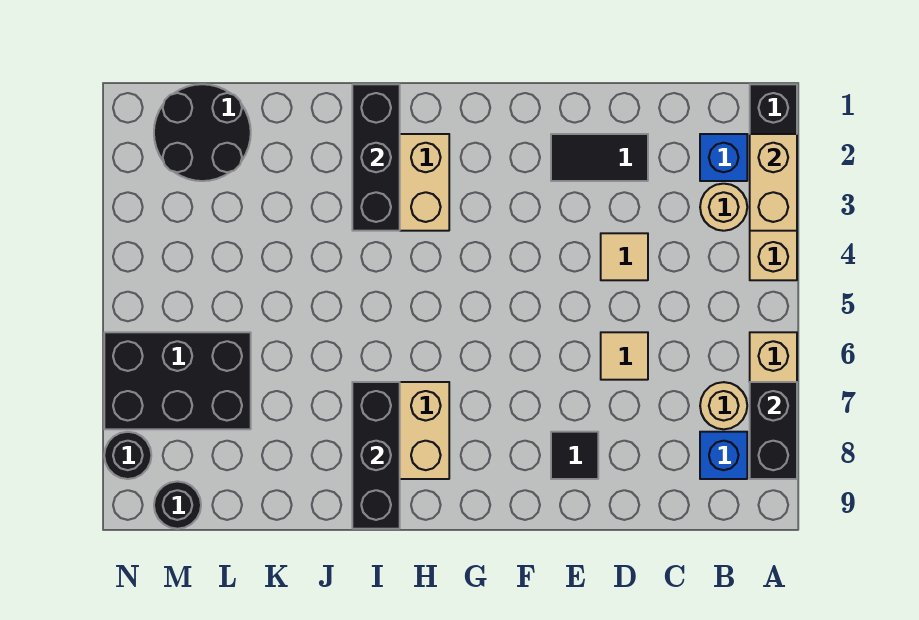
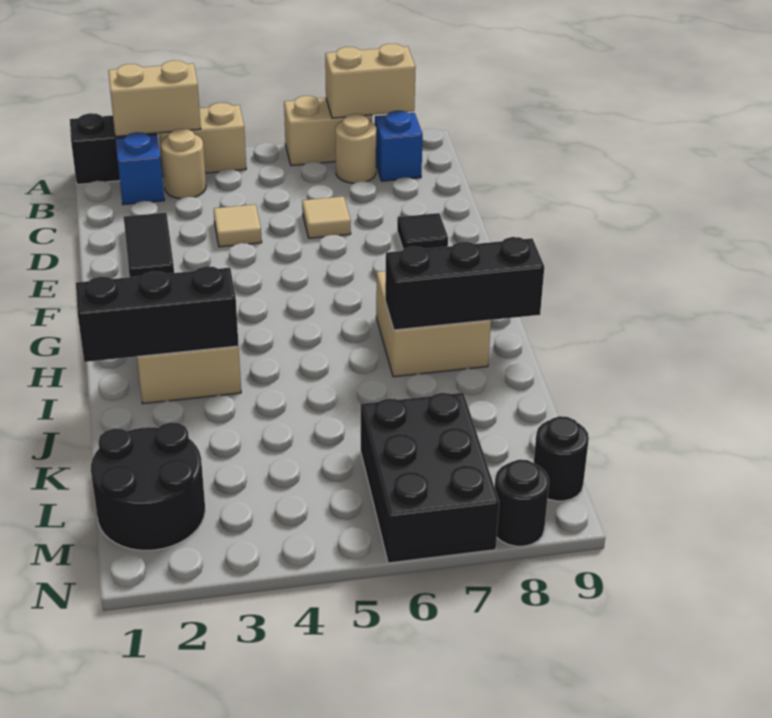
black 1x2 brick [750,382,797,479] -> tan 1x2 brick [325,44,416,118]

